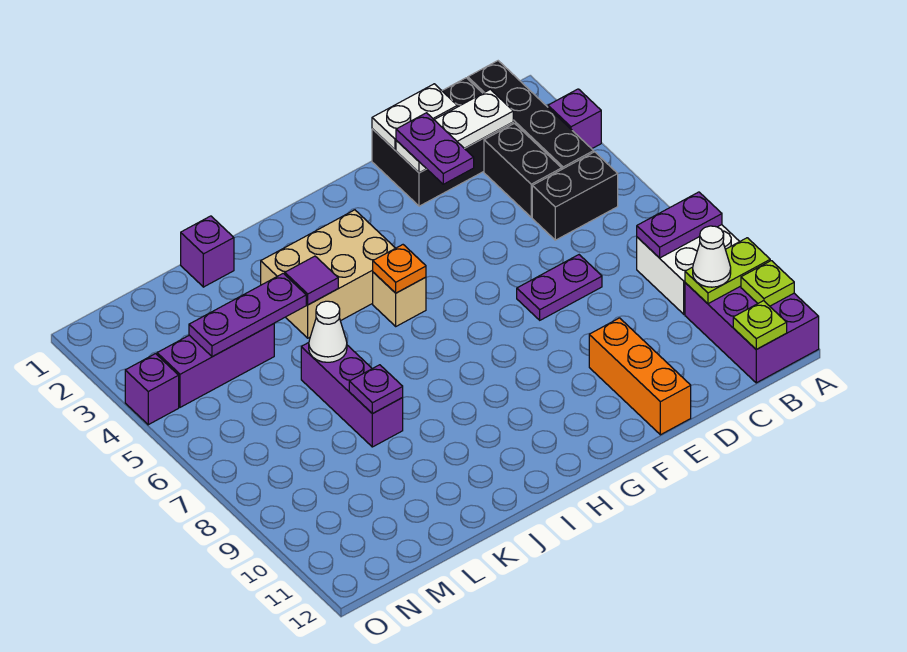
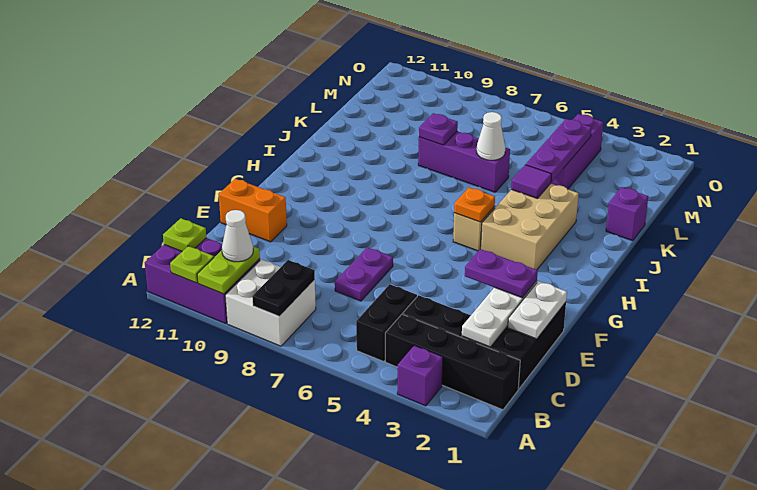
purple 1x2 plate [637,192,722,258] -> black 1x2 plate [252,260,315,317]
orange 1x3 brick [589,318,691,435] -> orange 1x2 brick [219,179,287,242]
purple 1x1 brick [125,354,179,425] -> none

